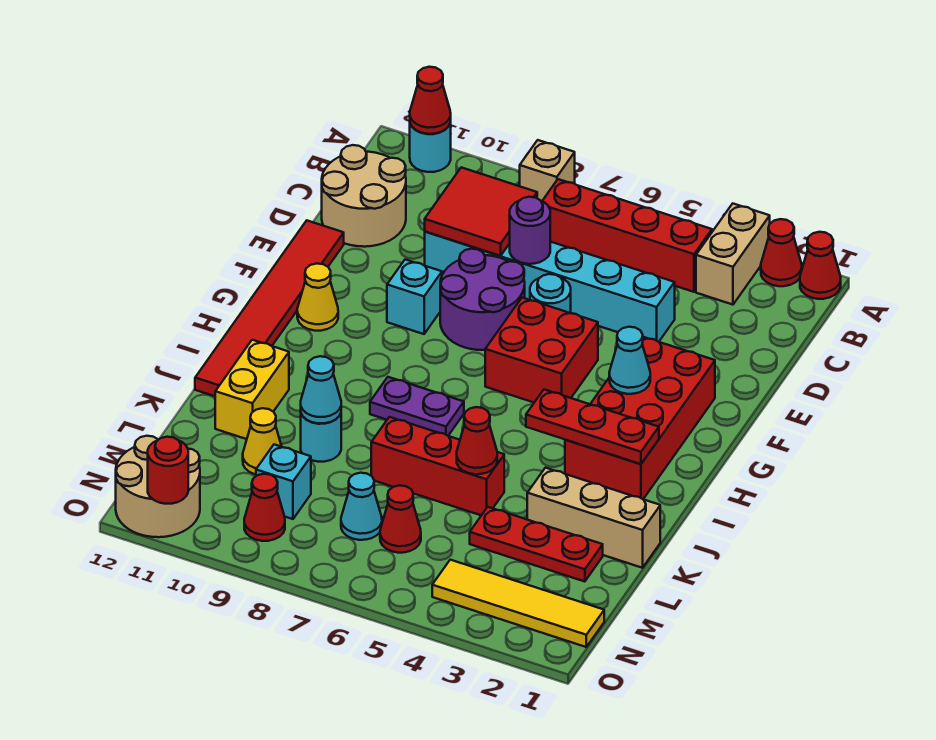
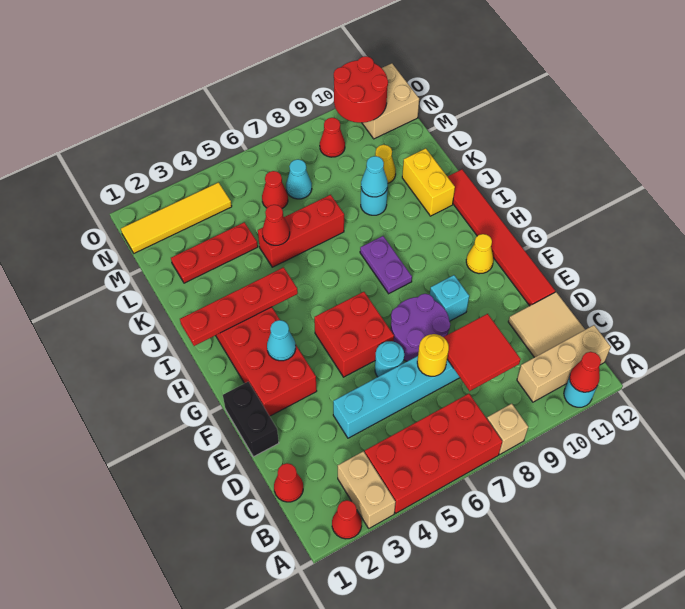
red 1x1 cone [800,232,841,299] -> red 1x1 cone moved to [274,463,303,502]
red 1x4 brick [543,179,712,292] -> red 2x4 brick [365,394,502,513]
tan 2x2 round brick [322,145,406,247] -> tan 2x2 tile [508,292,585,357]
purple 1x1 round brick [510,197,550,264] -> yellow 1x1 round brick [417,334,449,376]
none -> black 1x2 brick [223,382,279,457]
red 1x3 plate [526,390,659,464] -> red 1x4 plate [180,267,298,346]
purple 1x2 plate [370,377,464,436] -> purple 1x2 plate turned to [360,236,412,294]
tan 1x3 brick [527,468,660,568] -> tan 1x3 brick moved to [517,325,611,402]
cyan 1x1 brick [256,444,311,519] -> none
tan 2x2 round brick [116,436,200,537] -> tan 2x2 brick [362,63,419,139]
red 1x1 round brick [148,437,188,504] -> red 2x2 round brick [334,56,388,123]

